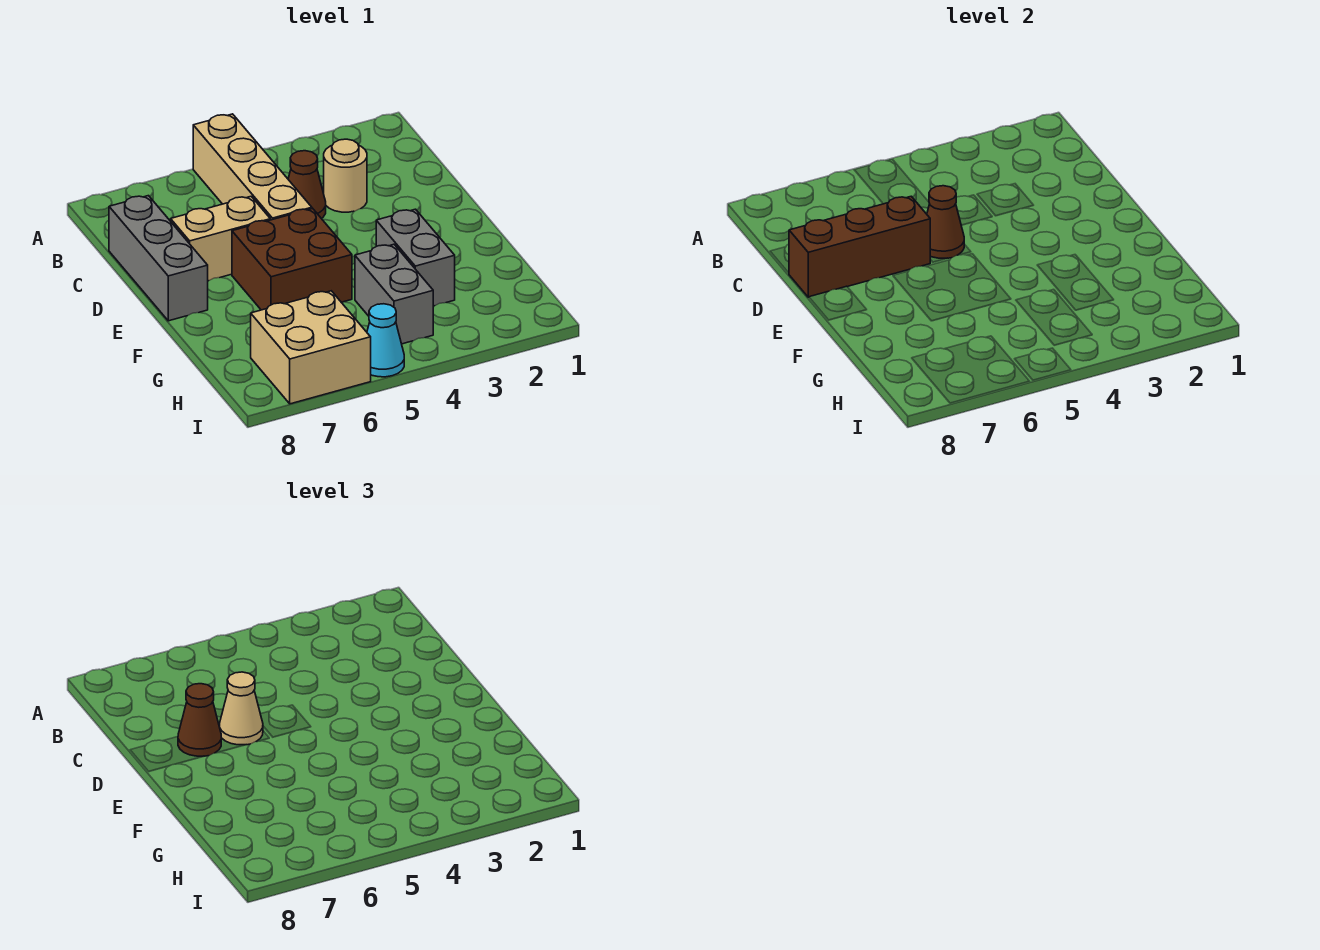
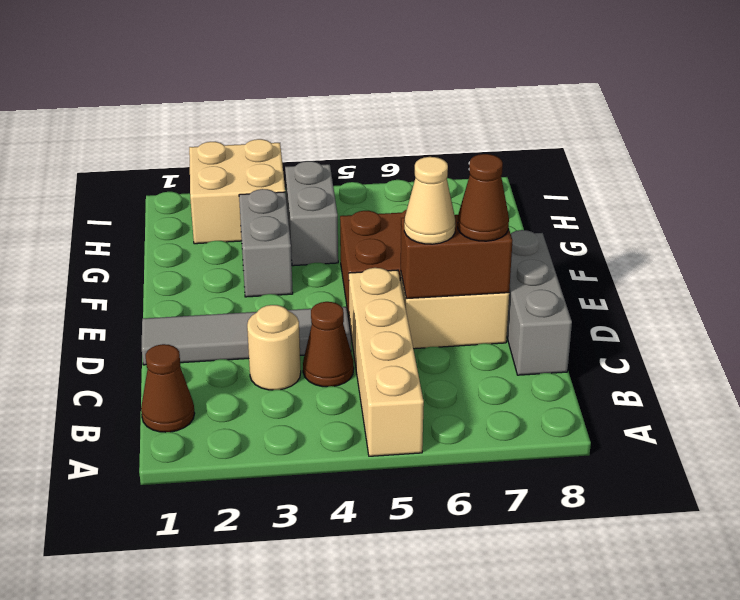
none -> grey 1x4 tile [142,307,351,365]
brown 1x1 cone [927,186,964,258] -> brown 1x1 cone moved to [141,344,195,432]
brown 1x3 brick [789,196,930,297] -> brown 1x2 brick [401,215,512,299]
tan 2x2 brick [251,291,371,404] -> tan 2x2 brick moved to [189,139,285,244]
cyan 1x1 cone [367,304,404,377] -> none

